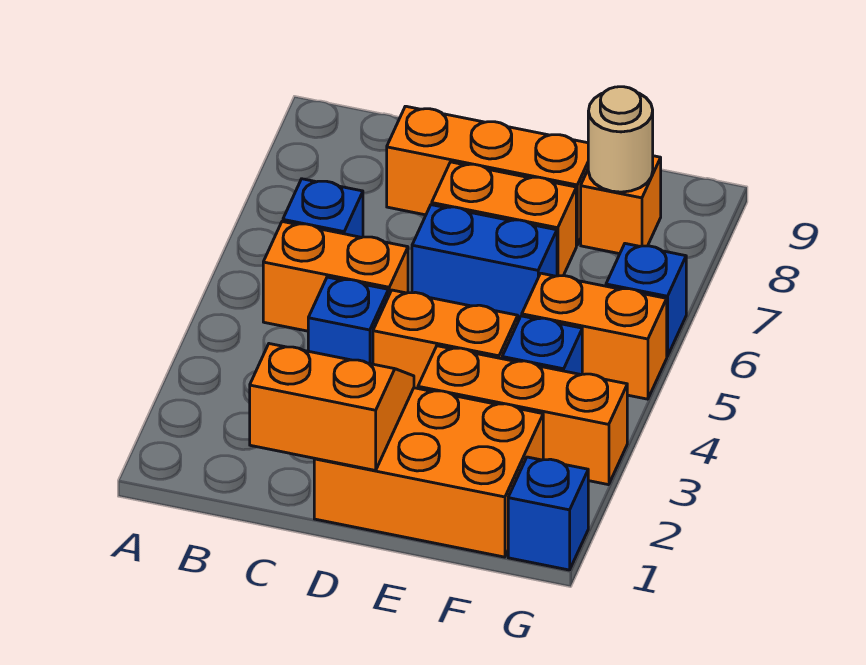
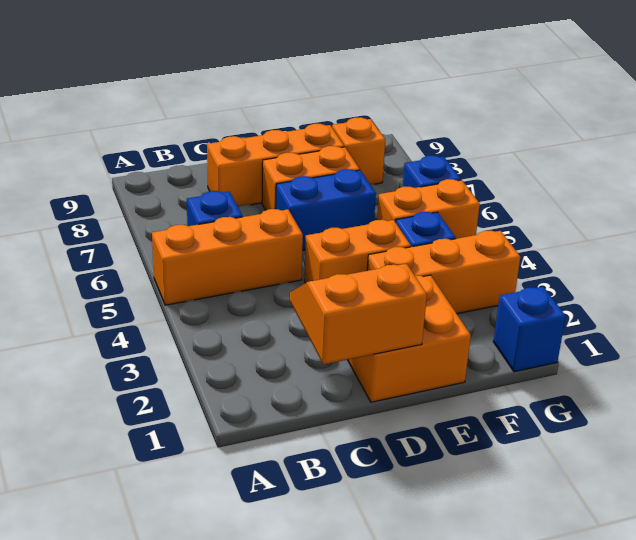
orange 1x2 brick [263,222,408,331] -> orange 1x3 brick [152,209,303,305]
blue 1x1 brick [308,277,388,364] -> none
orange 2x3 brick [314,388,543,557] -> orange 2x2 brick [348,275,471,402]
tan 1x1 round brick [588,87,653,192] -> none

